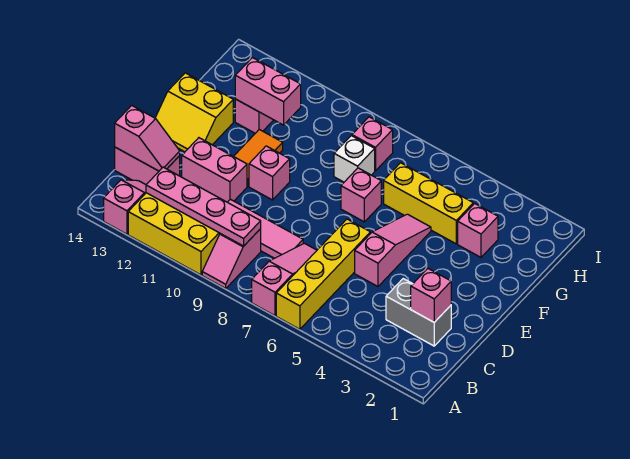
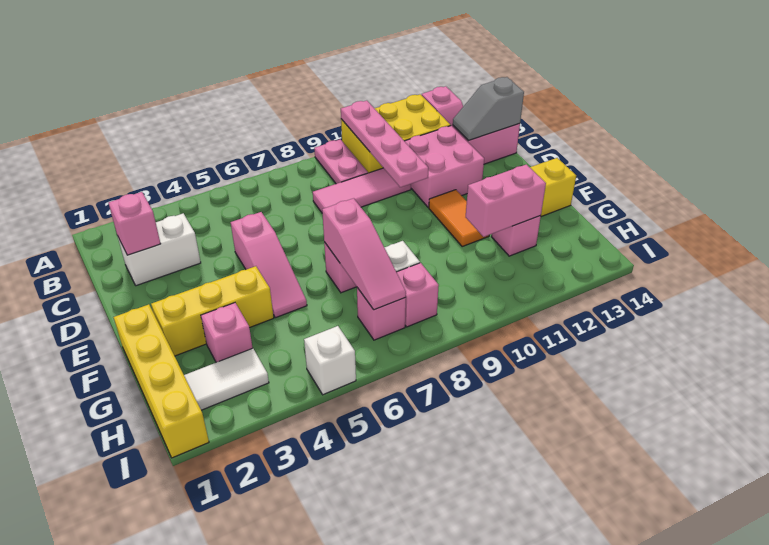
yellow 1x4 brick [276,219,370,329] -> yellow 1x4 brick moved to [113,304,209,458]
pink 1x3 slope [252,243,317,316] -> pink 1x3 slope moved to [322,198,406,310]
pink 1x2 slope [202,229,261,288] -> pink 1x2 plate [314,139,368,184]
pink 1x4 plate [146,167,261,246] -> pink 1x4 plate turned to [341,101,428,187]
grey 1x2 brick [386,279,451,346] -> white 1x2 brick [118,213,201,286]
pink 1x2 slope [115,105,180,171] -> grey 1x2 slope [453,77,524,141]
pink 1x2 brick [182,138,247,202] -> pink 2x2 brick [405,126,484,208]
pink 1x1 brick [249,146,290,200] -> pink 1x1 brick moved to [357,288,406,340]
yellow 1x3 brick [384,163,473,244] -> yellow 1x3 brick moved to [151,266,274,356]
none -> white 1x2 tile [184,348,269,410]
none -> white 1x1 brick [304,326,356,395]

